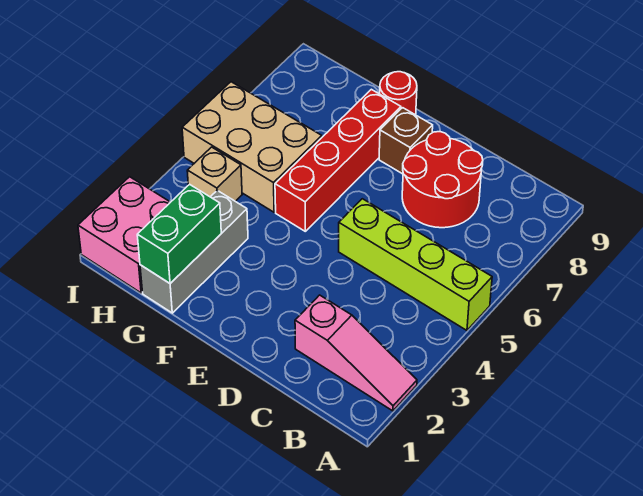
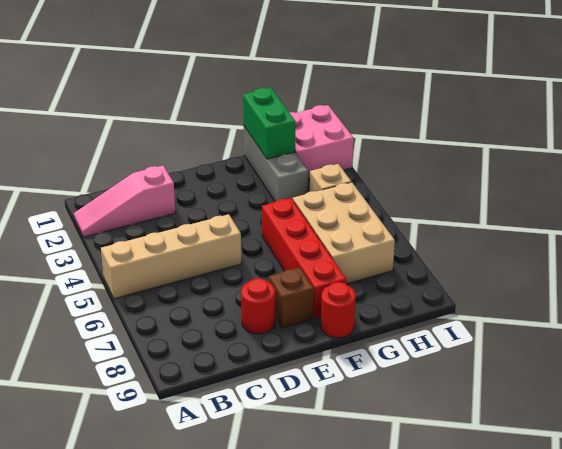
lime 1x4 brick [339,199,492,330] -> tan 1x4 brick [101,214,241,299]
red 2x2 round brick [402,132,483,228] -> red 1x1 round brick [241,278,275,334]
tan 2x3 brick [182,82,322,212] -> tan 2x3 brick turned to [293,182,395,284]

